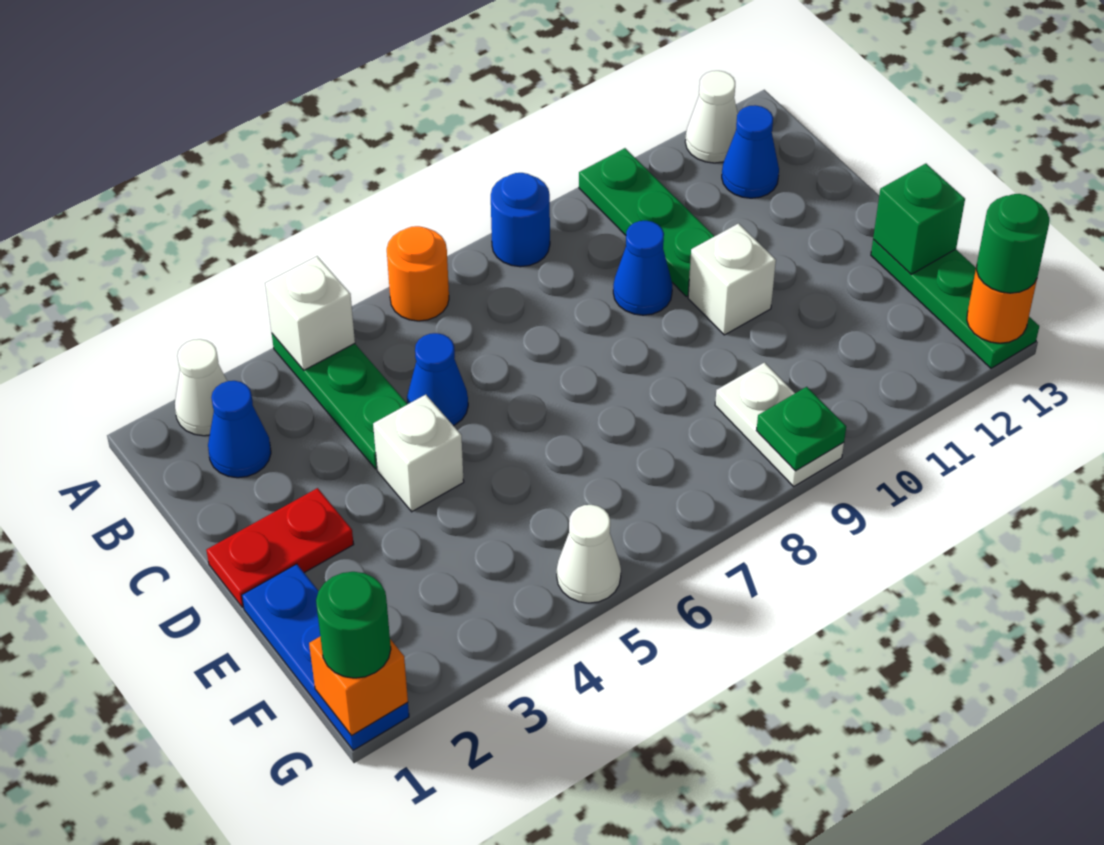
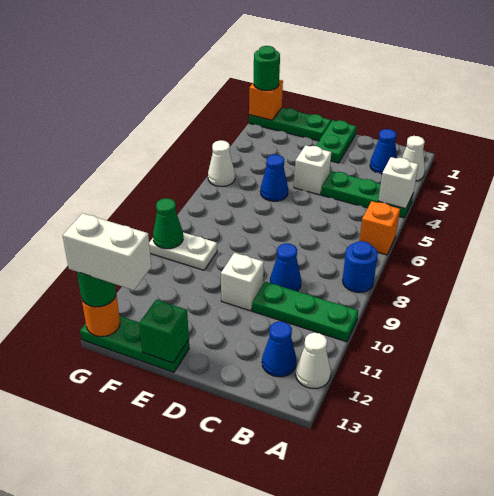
orange 1x1 round brick [387,226,449,321] -> orange 1x1 brick [359,201,400,255]
blue 1x1 cone [407,333,468,426] -> blue 1x1 cone moved to [260,155,288,201]
red 1x2 plate [206,488,354,607] -> green 1x2 plate [316,120,357,163]
blue 1x3 plate [242,564,409,750] -> green 1x3 plate [249,108,331,141]
none -> white 1x2 brick [63,213,151,290]
green 1x1 plate [757,387,846,471] -> green 1x1 cone [153,198,183,249]

